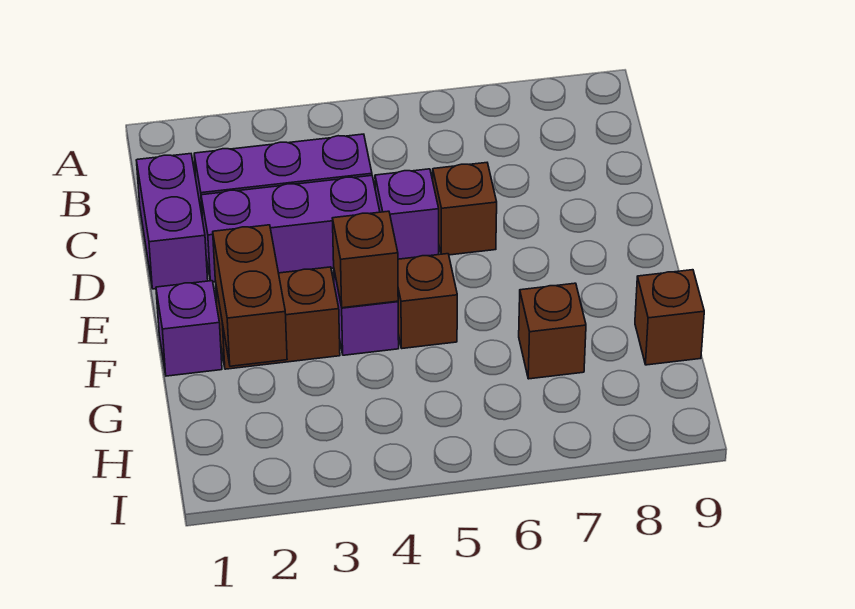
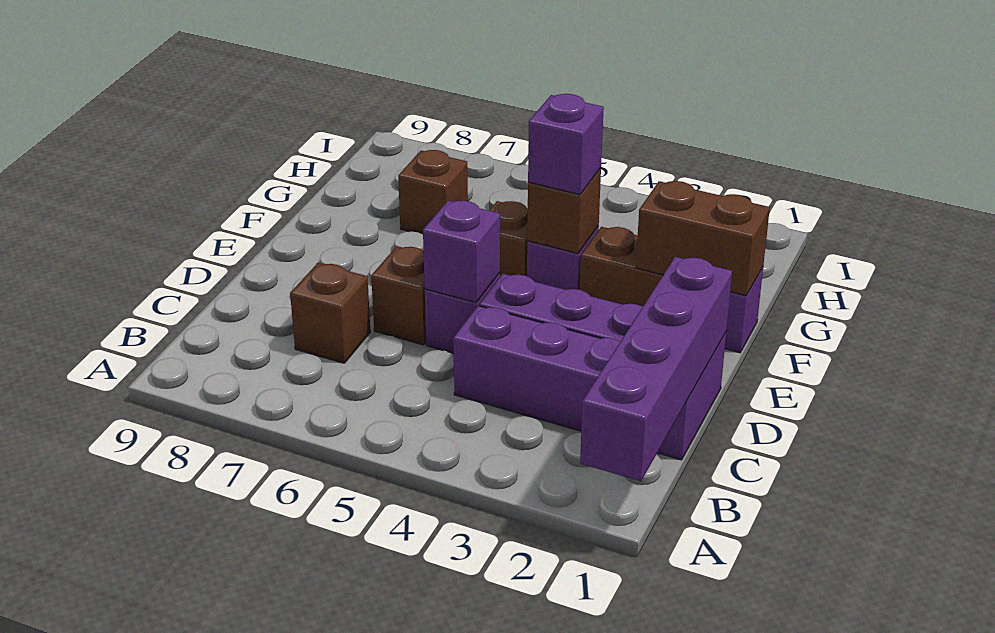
none -> purple 1x4 brick [580,257,732,481]
none -> purple 1x1 brick [423,201,500,303]
brown 1x2 brick [213,225,287,366] -> brown 1x2 brick turned to [636,181,770,296]
none -> purple 1x1 brick [528,94,604,194]
brown 1x1 brick [635,270,704,365] -> brown 1x1 brick moved to [290,263,370,363]

